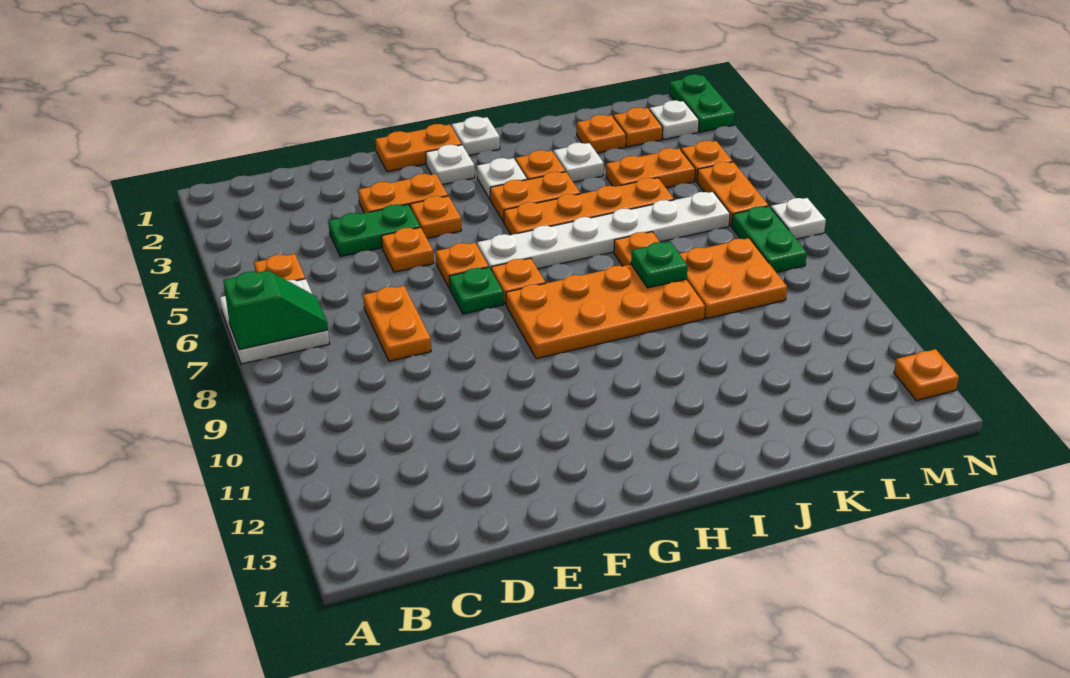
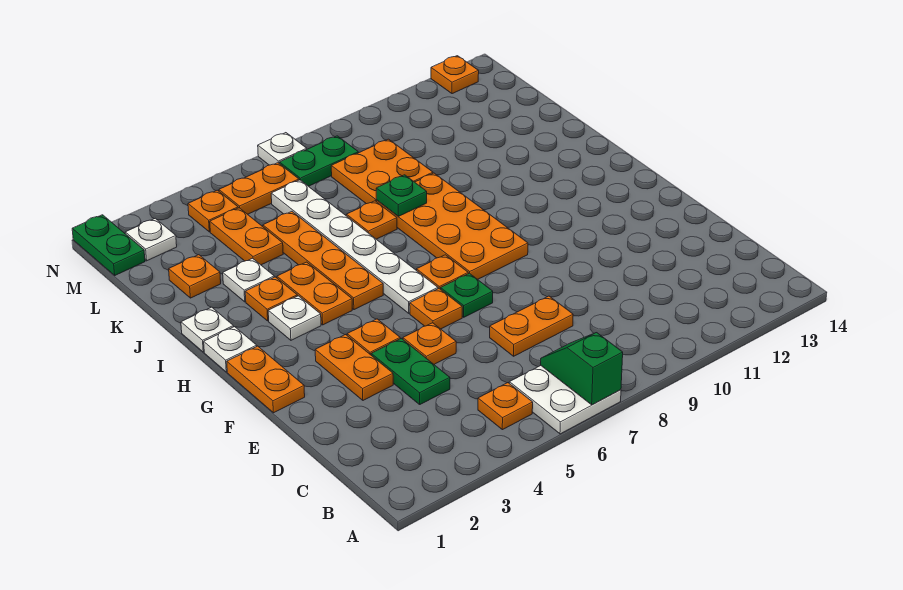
white 1x1 plate [426,145,475,185] -> white 1x1 plate moved to [181,307,234,352]
orange 1x1 plate [613,108,663,147] -> none
green 1x2 plate [669,74,735,132] -> green 1x2 plate turned to [72,215,145,275]

